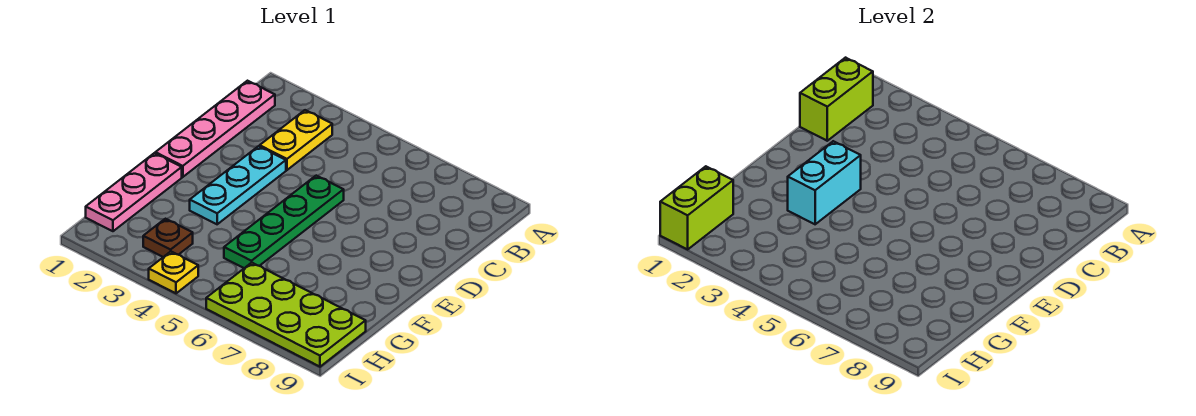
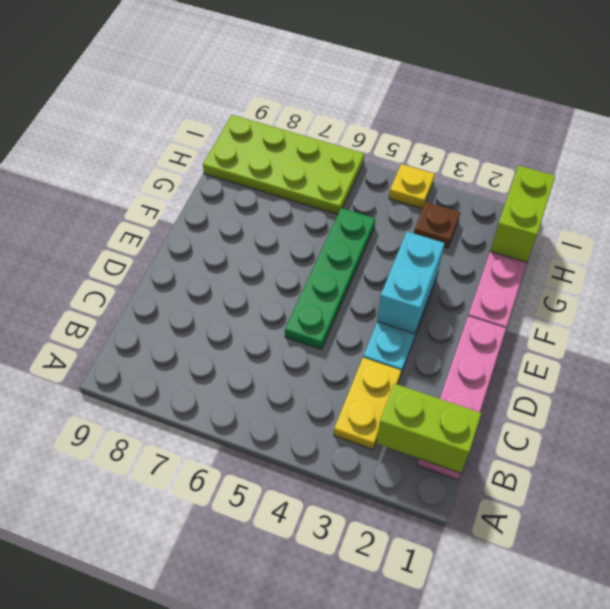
lime 1x2 brick [800,58,873,141] -> lime 1x2 brick turned to [376,384,481,473]

